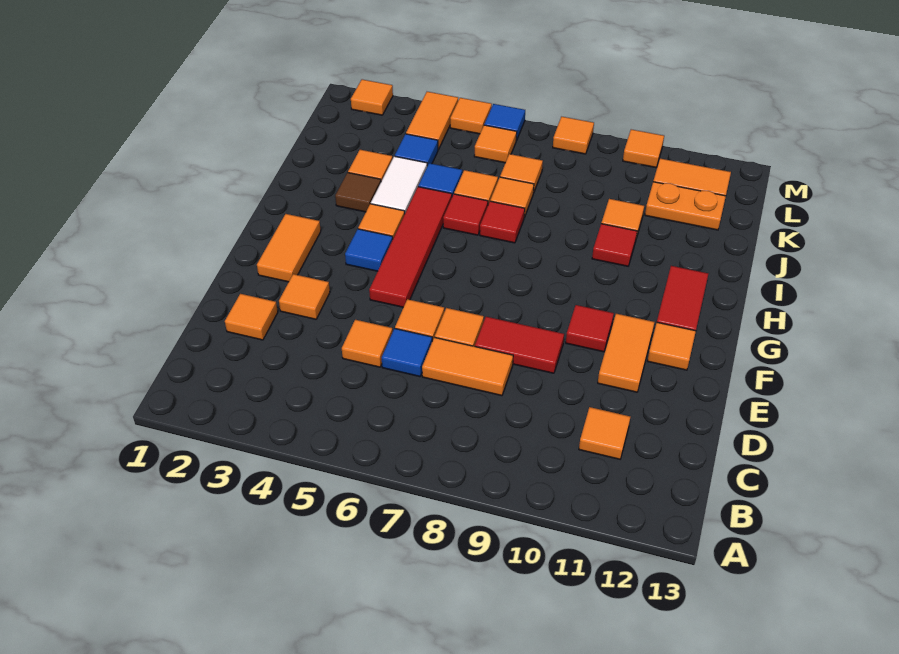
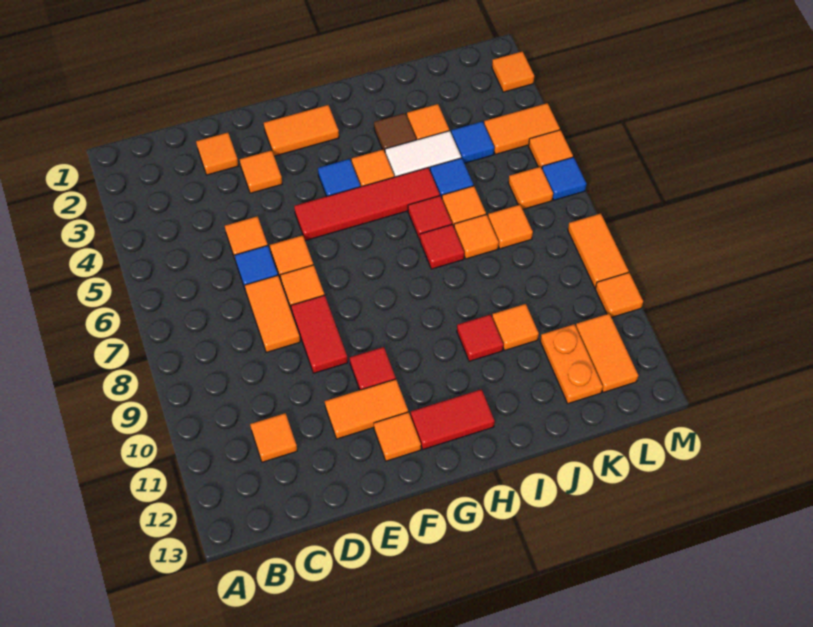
orange 1x1 tile [553,117,594,154] -> orange 1x2 tile [568,214,629,288]

